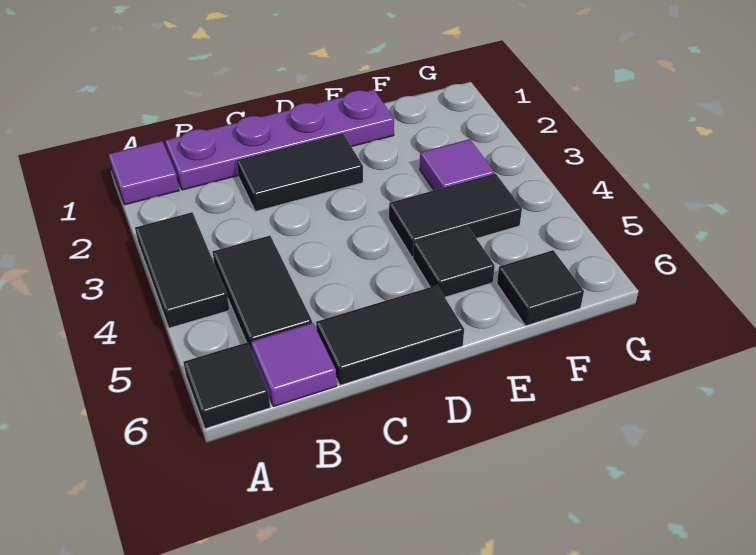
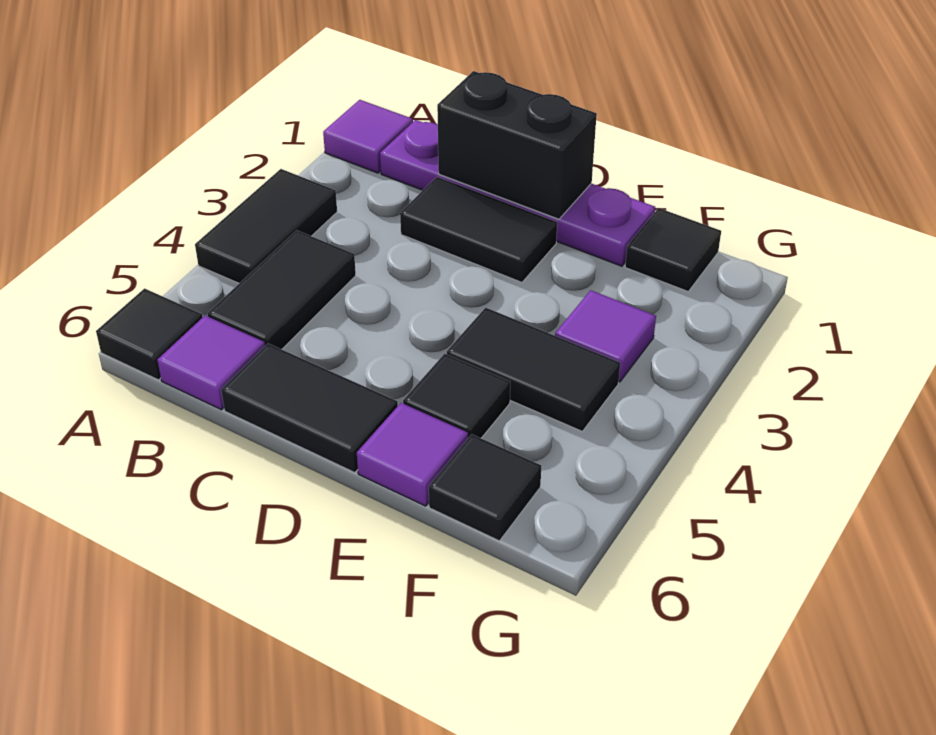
none -> black 1x2 brick [437,71,597,219]
none -> purple 1x1 tile [357,403,468,506]
none -> black 1x1 tile [625,208,721,291]

